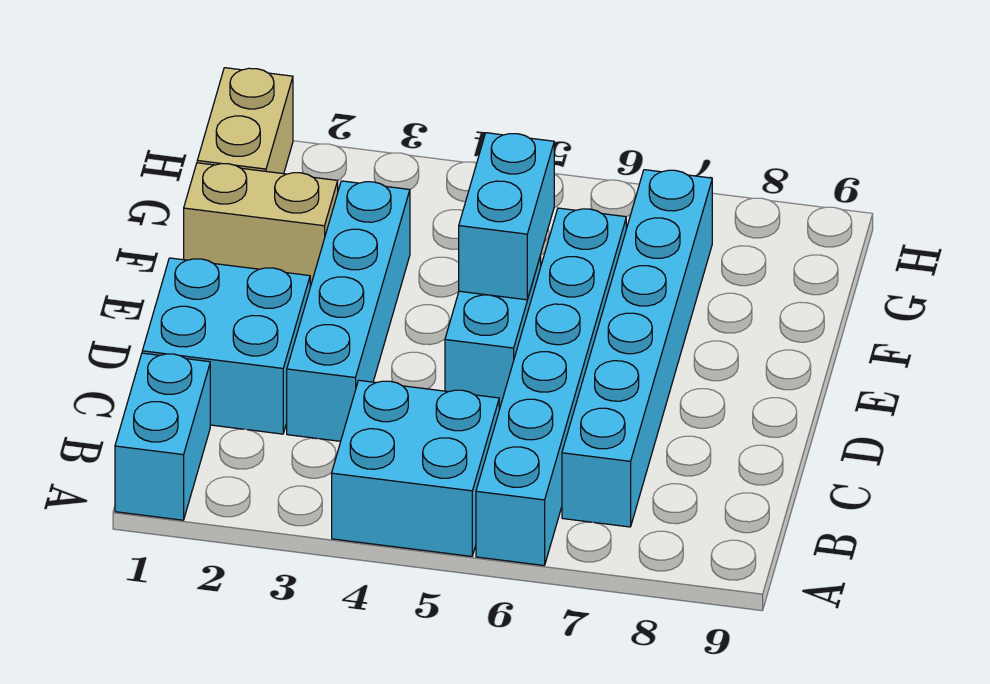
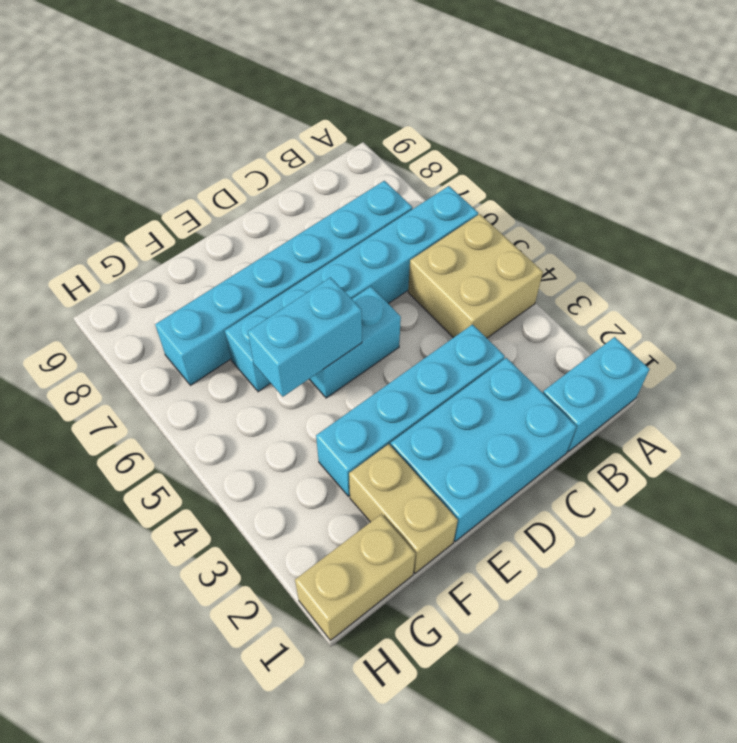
cyan 2x2 brick [332,380,499,556] -> tan 2x2 brick [408,214,543,338]
cyan 2x2 brick [142,258,310,434] -> cyan 2x3 brick [391,358,577,541]

